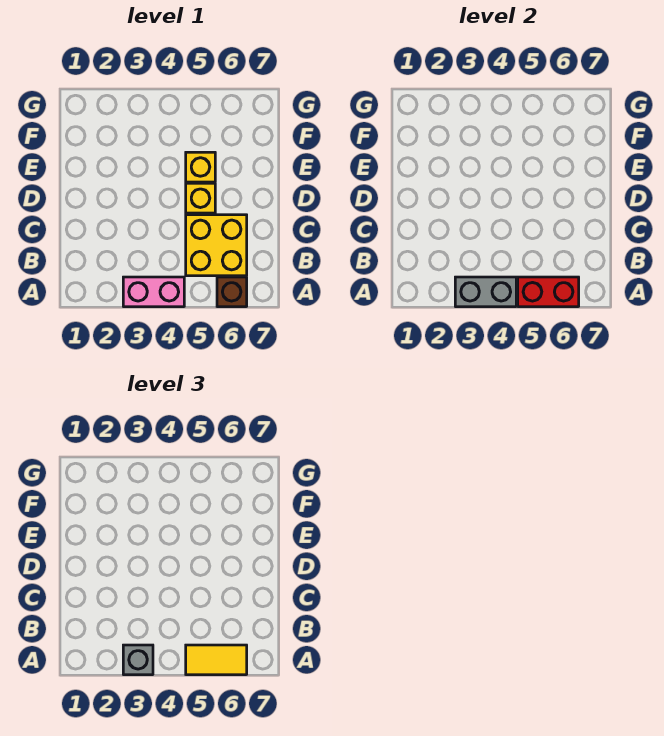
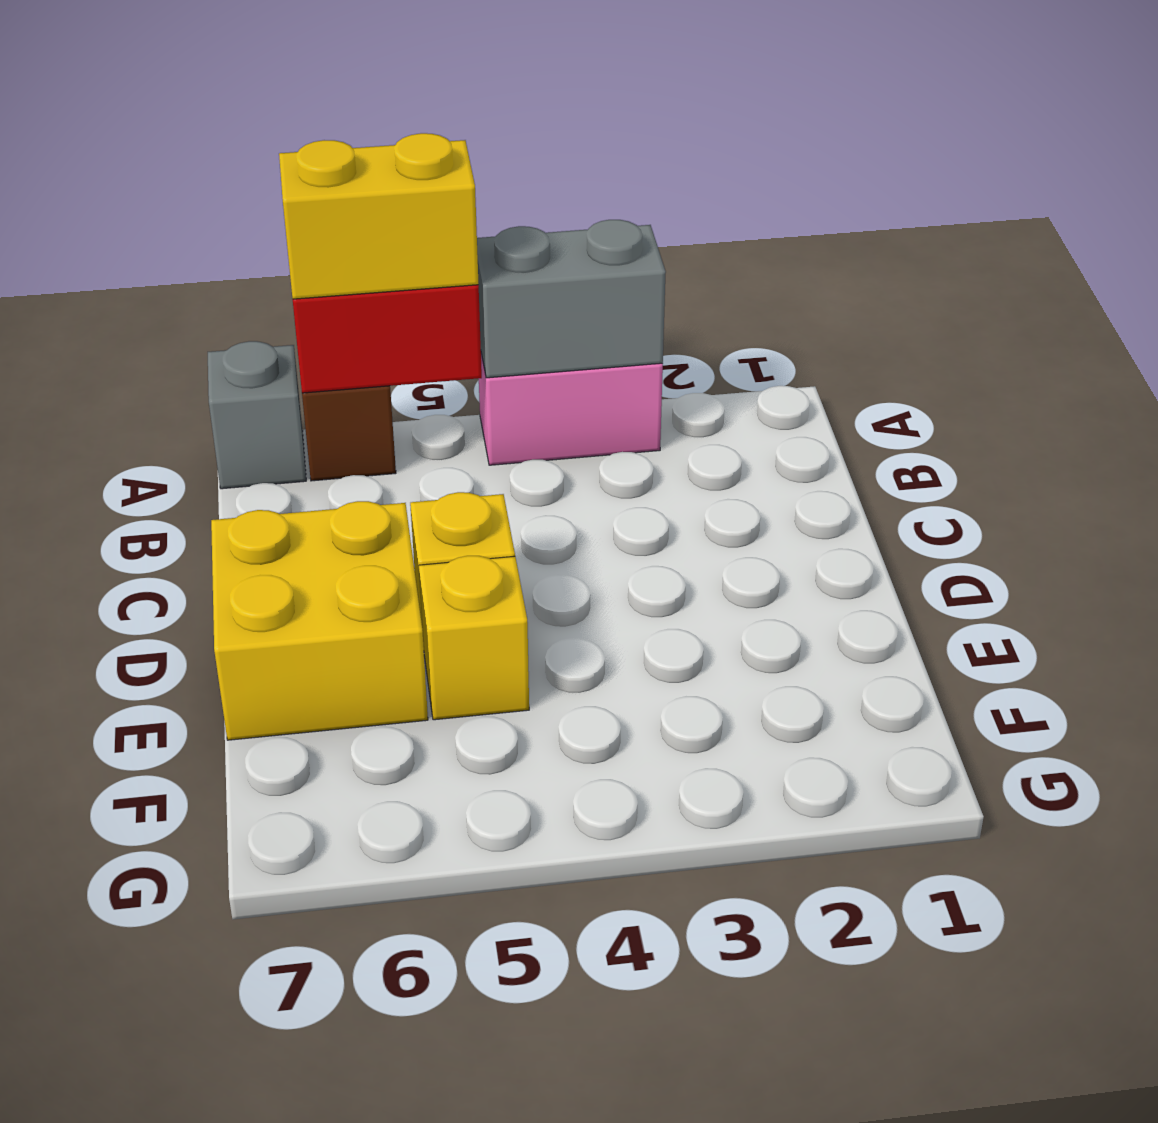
grey 1x1 brick [123,645,153,675] -> grey 1x1 brick moved to [208,341,306,489]
yellow 1x2 tile [186,645,247,675] -> yellow 1x2 brick [279,133,479,299]
yellow 2x2 brick [186,215,247,276] -> yellow 2x2 brick moved to [211,501,428,740]

